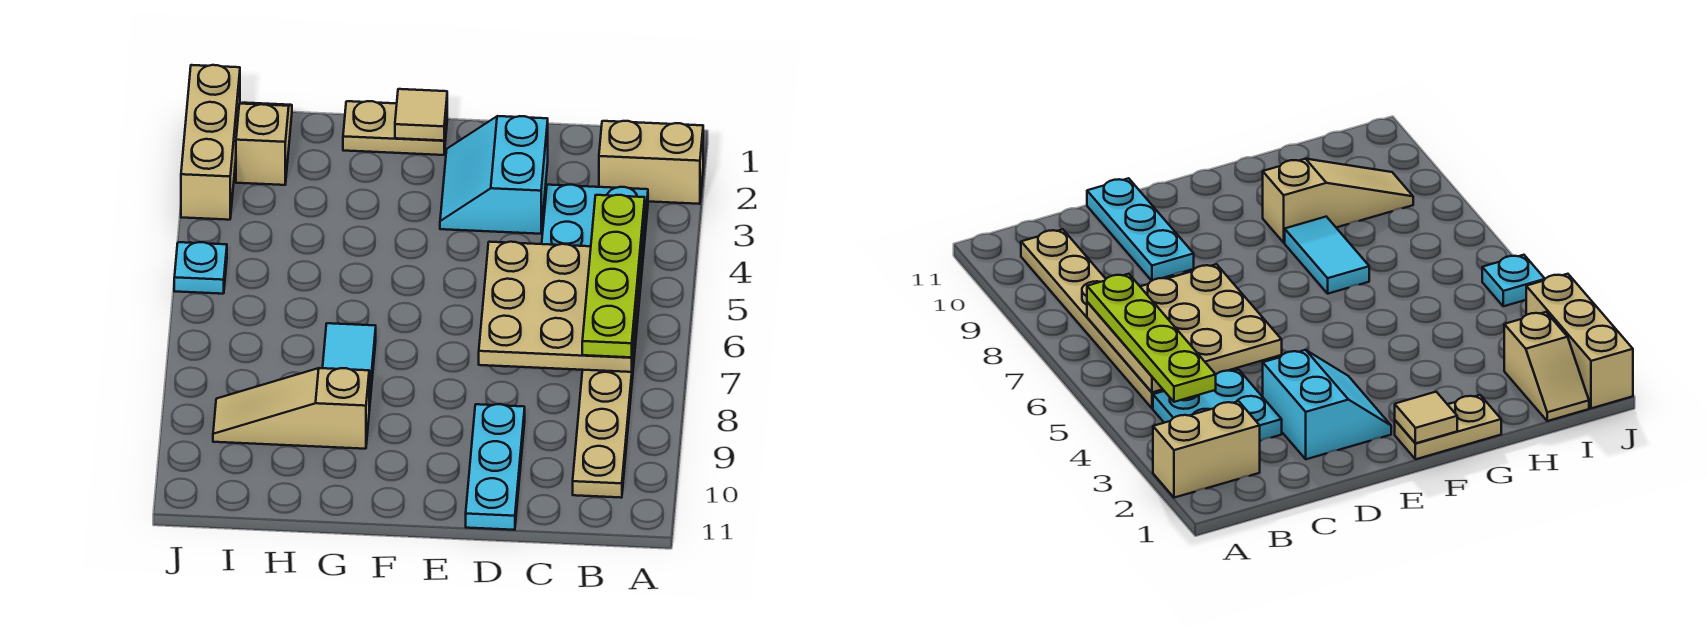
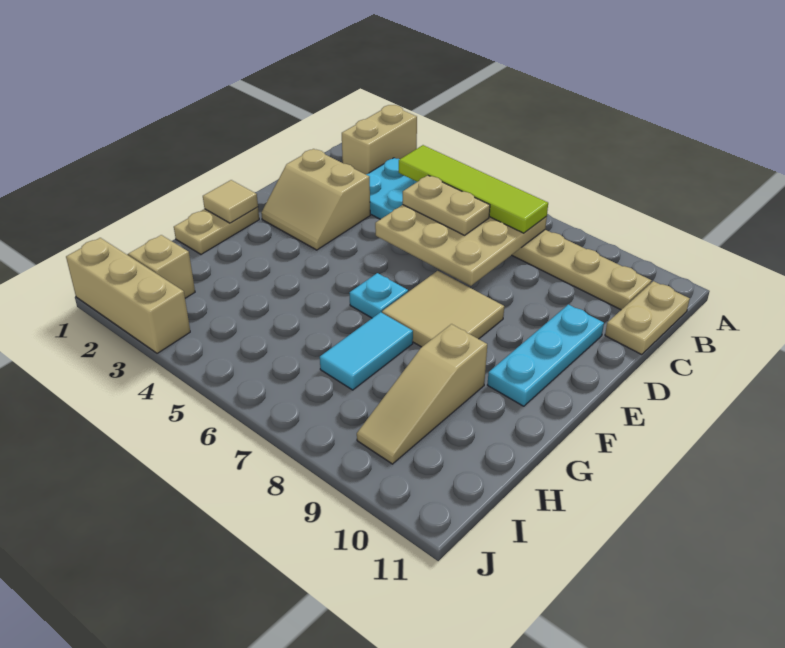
lime 1x4 plate [582,195,645,357] -> lime 1x4 tile [399,145,548,233]
none -> tan 1x2 plate [605,281,690,355]
none -> tan 1x2 plate [403,175,490,235]
cyan 2x2 slope [440,116,548,234] -> tan 2x2 slope [261,149,370,250]
cyan 1x3 plate [466,404,525,530] -> cyan 1x3 plate turned to [488,305,604,406]
none -> tan 2x2 tile [382,271,504,347]
cyan 1x2 tile [323,323,376,410] -> cyan 1x2 tile turned to [320,312,413,390]
cyan 1x1 plate [174,242,227,294] -> cyan 1x1 plate moved to [350,273,409,318]

